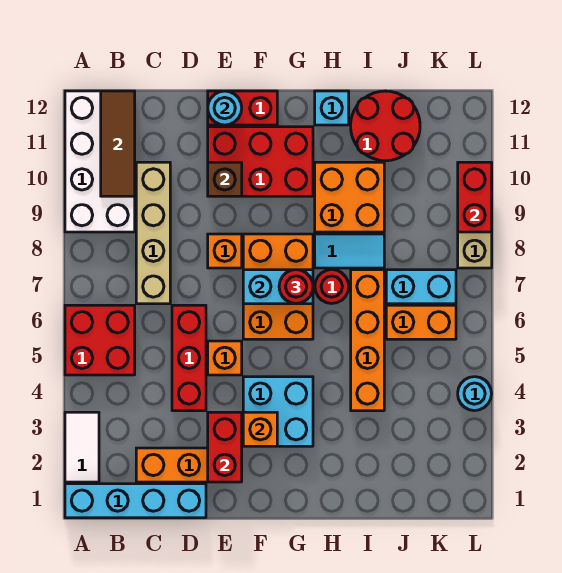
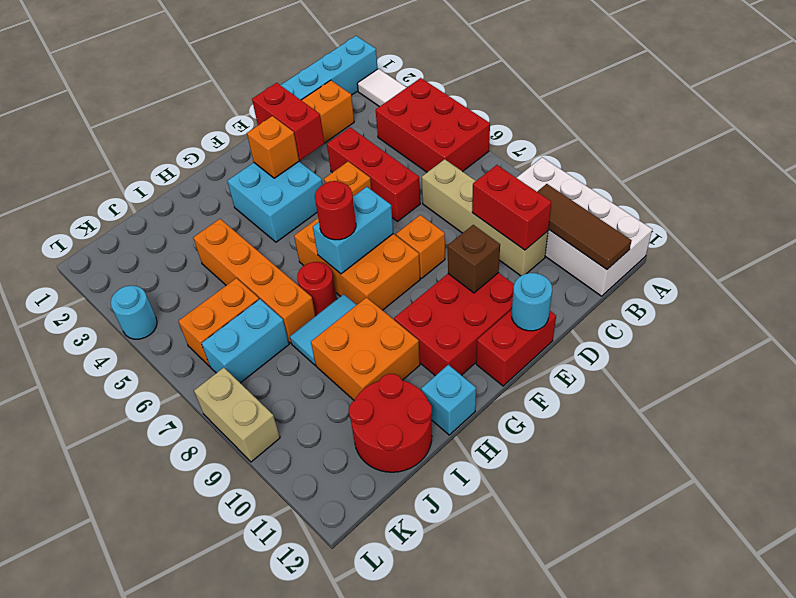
red 2x2 brick [65,305,135,375] -> red 2x3 brick [376,78,490,172]
red 1x2 brick [458,162,492,232] -> red 1x2 brick moved to [472,165,552,250]

